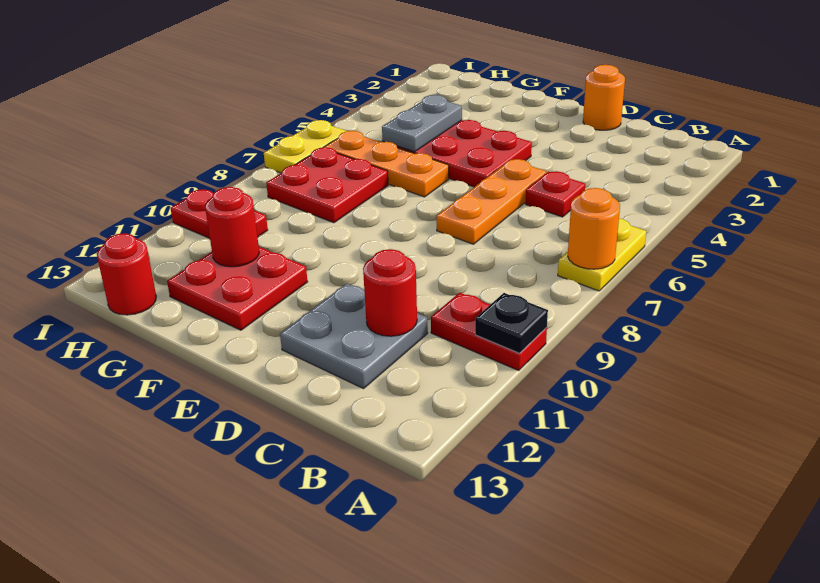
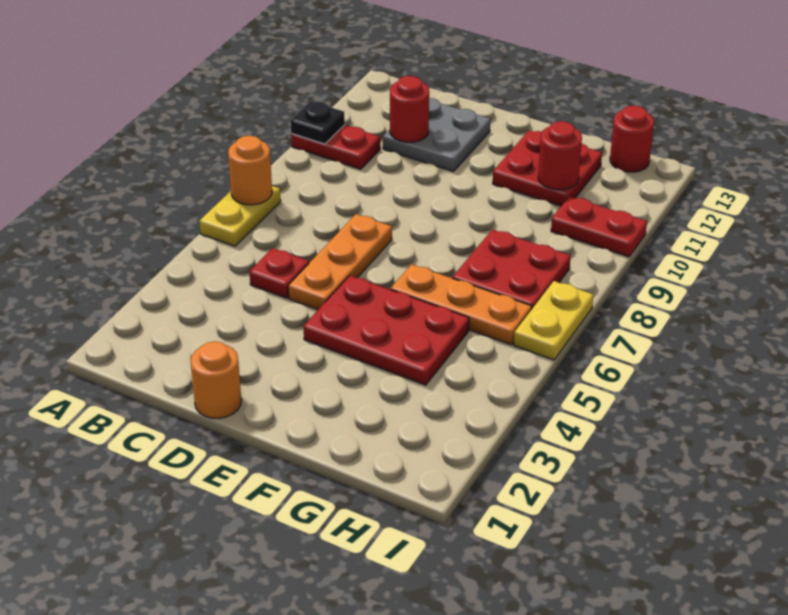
grey 1x2 plate [382,95,462,152] -> none

